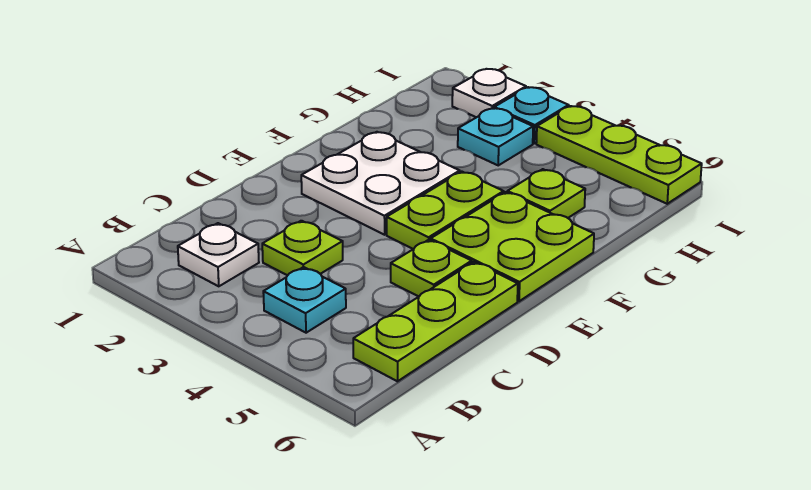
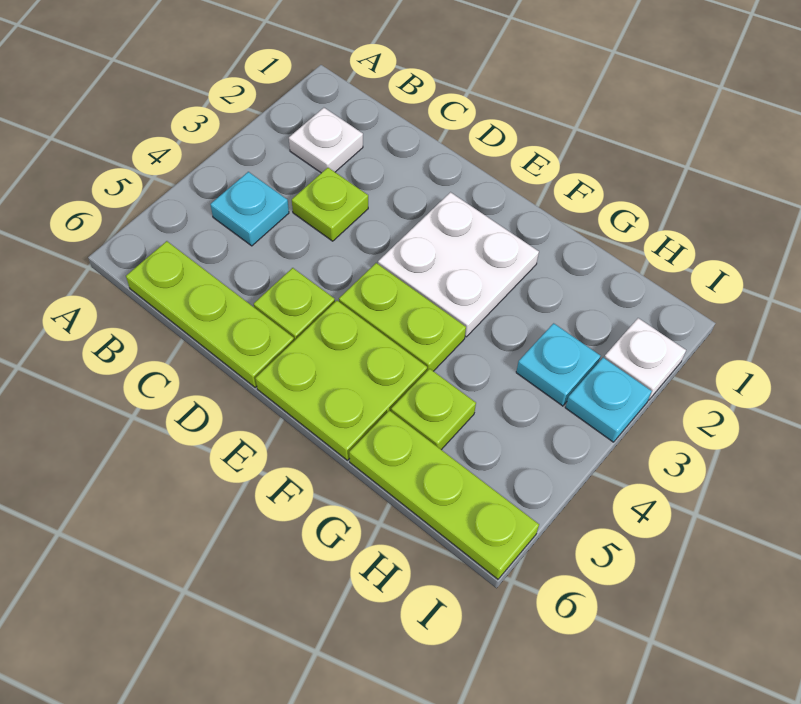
lime 1x3 plate [536,106,702,204] -> lime 1x3 plate turned to [349,410,539,579]

